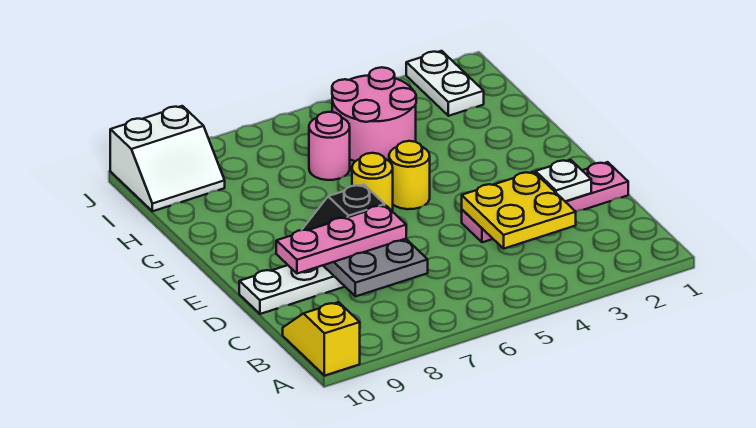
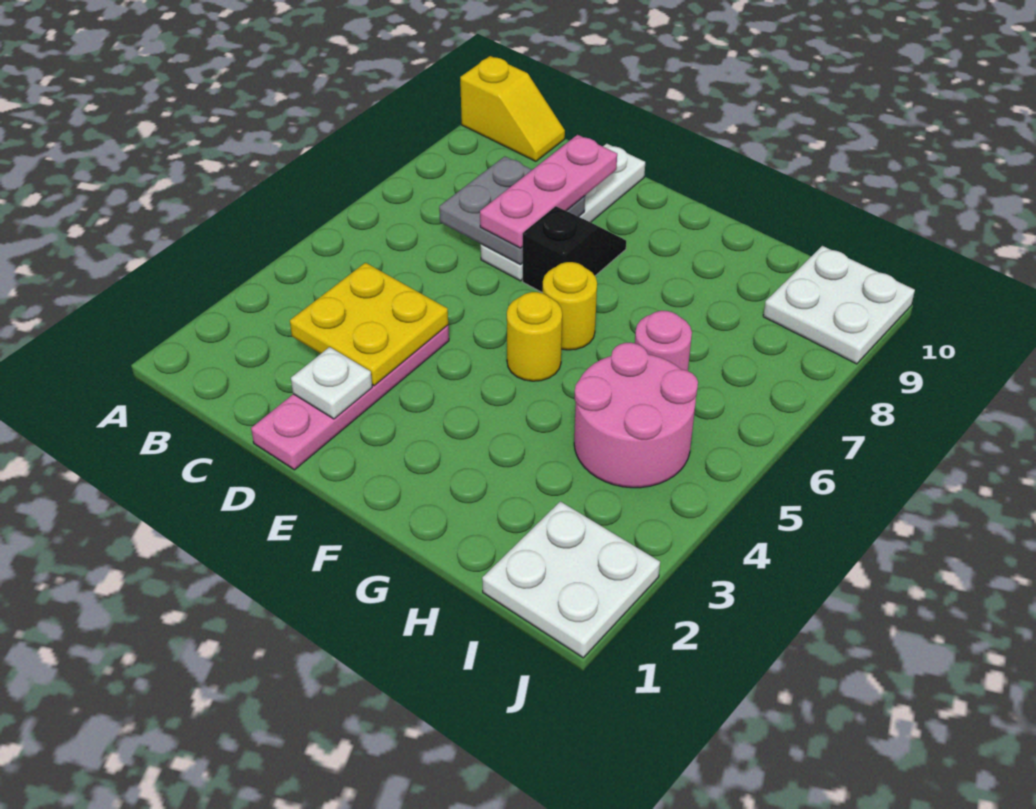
white 1x2 plate [406,51,484,116] -> white 2x2 plate [482,501,660,658]
white 2x2 slope [110,106,225,211] -> white 2x2 plate [763,246,915,364]

